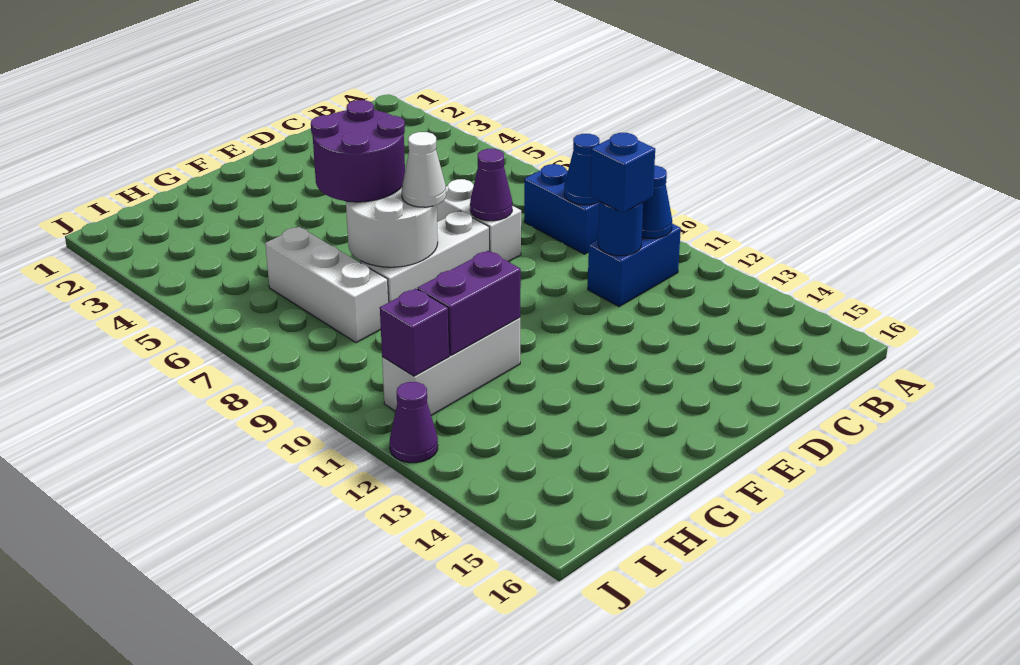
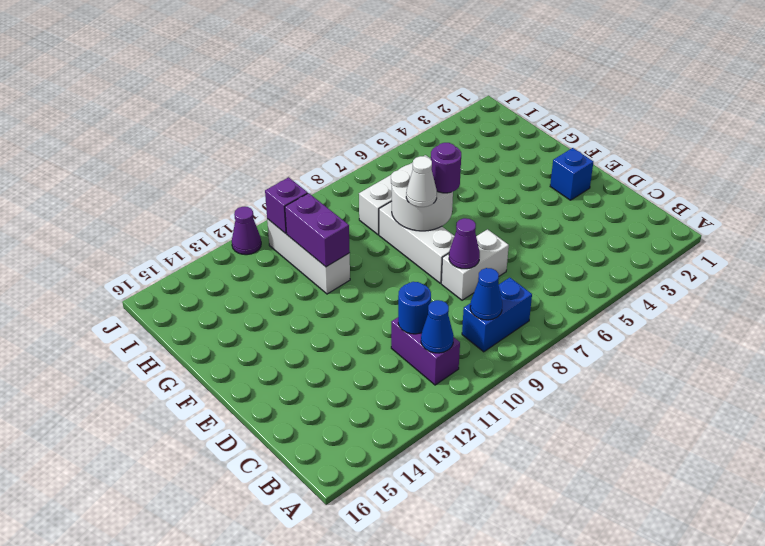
blue 1x2 brick [588,224,681,307] -> purple 1x2 brick [391,318,460,385]
blue 1x1 brick [590,133,655,213] -> blue 1x1 brick moved to [550,148,593,200]
purple 2x2 round brick [311,100,405,202] -> purple 1x1 round brick [431,143,461,193]

